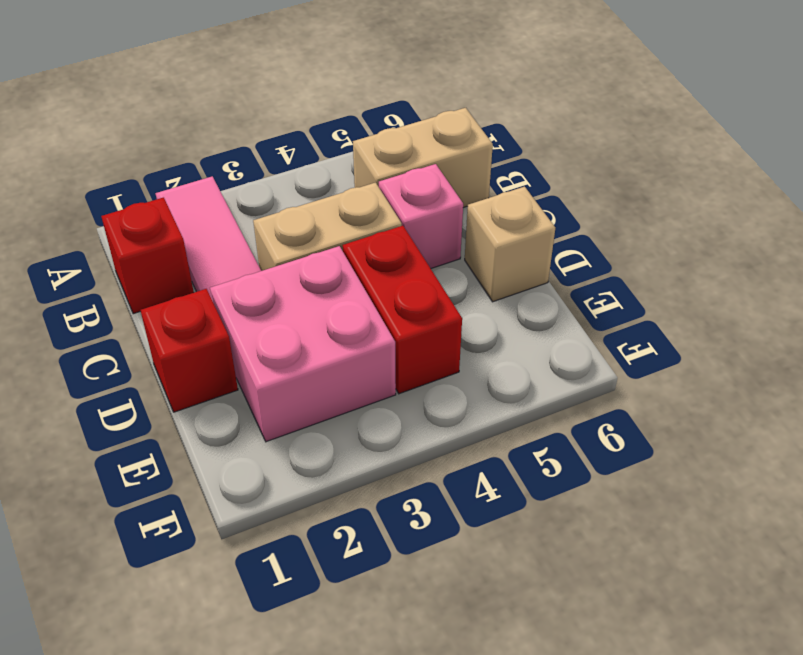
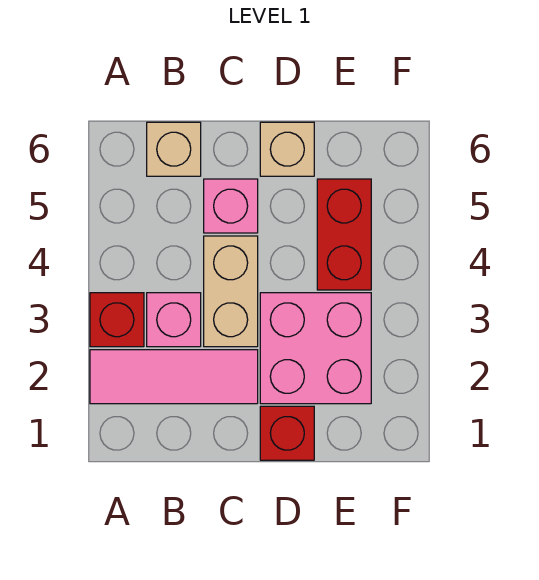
red 1x1 brick [101,198,194,314] -> red 1x1 brick moved to [90,293,144,347]
none -> pink 1x1 brick [147,293,201,347]
tan 1x2 brick [353,108,493,208] -> tan 1x1 brick [147,122,201,176]
red 1x2 brick [343,226,462,394] -> red 1x2 brick turned to [317,179,371,290]

